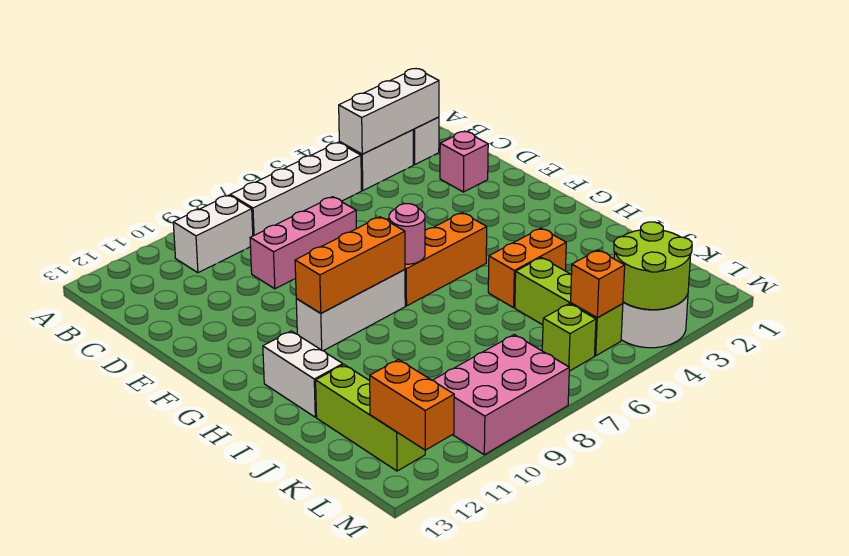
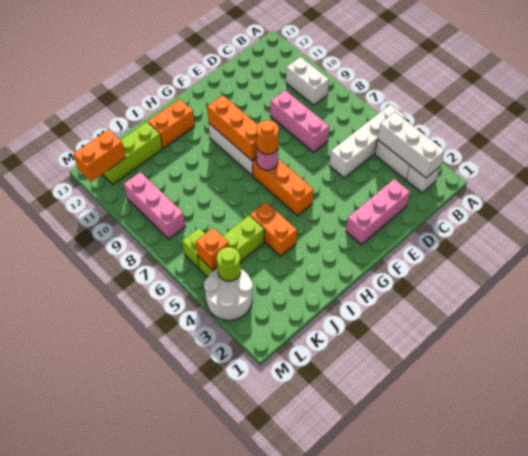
white 1x4 brick [230,143,362,236] -> white 1x4 brick turned to [329,104,405,178]
pink 1x1 brick [440,131,488,192] -> pink 1x3 brick [346,179,410,245]
none -> orange 1x1 round brick [257,120,279,154]
white 1x2 brick [263,331,343,417] -> orange 1x2 brick [148,99,195,148]
lime 2x2 round brick [614,222,692,310] -> lime 1x1 round brick [217,247,241,281]
pink 2x3 brick [433,335,569,455] -> pink 1x3 brick [124,172,185,239]

